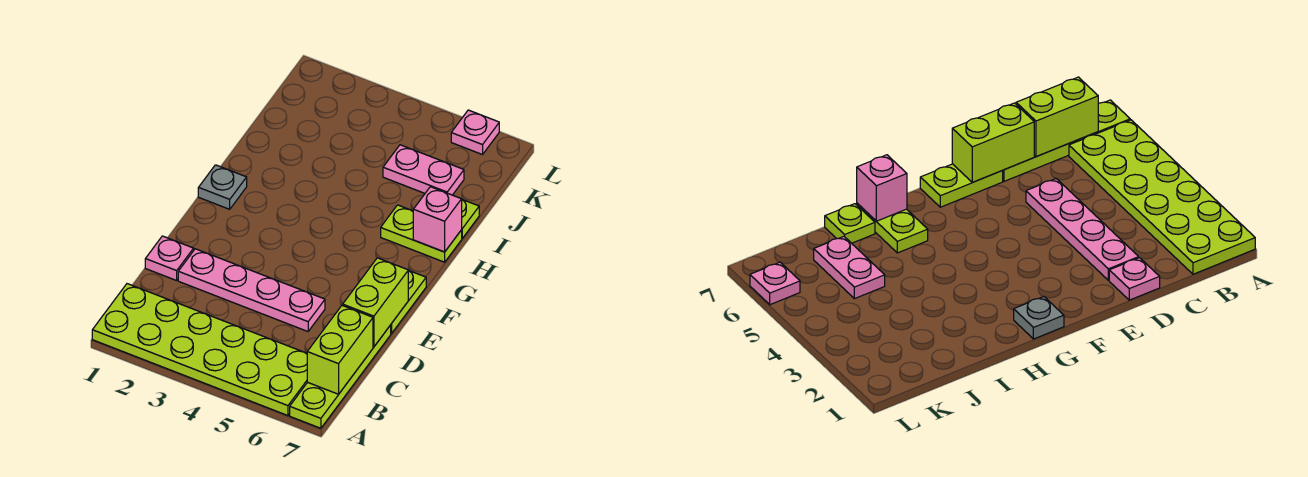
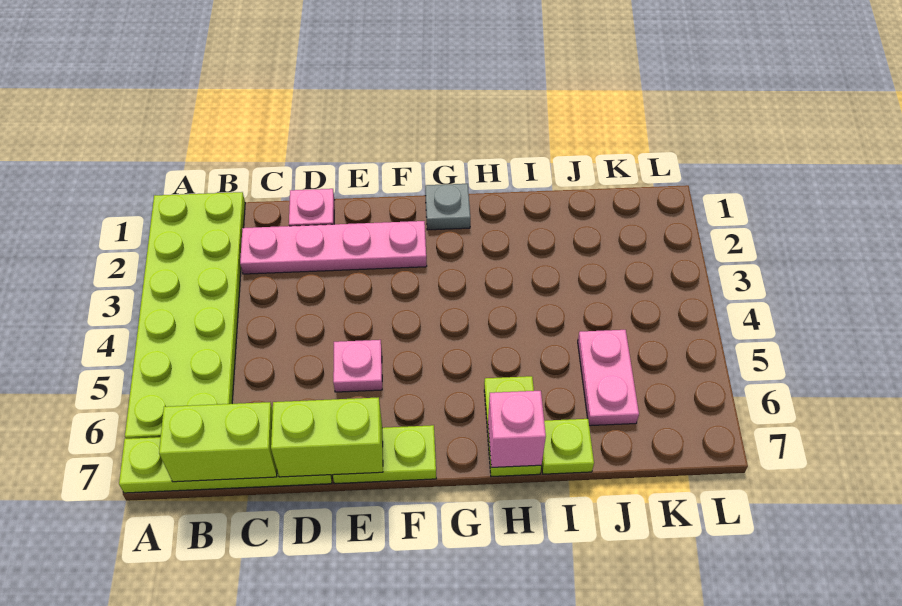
pink 1x4 plate [178,249,325,331] -> pink 1x4 plate turned to [240,221,427,274]
pink 1x1 plate [451,110,499,155] -> pink 1x1 plate moved to [333,340,382,392]

